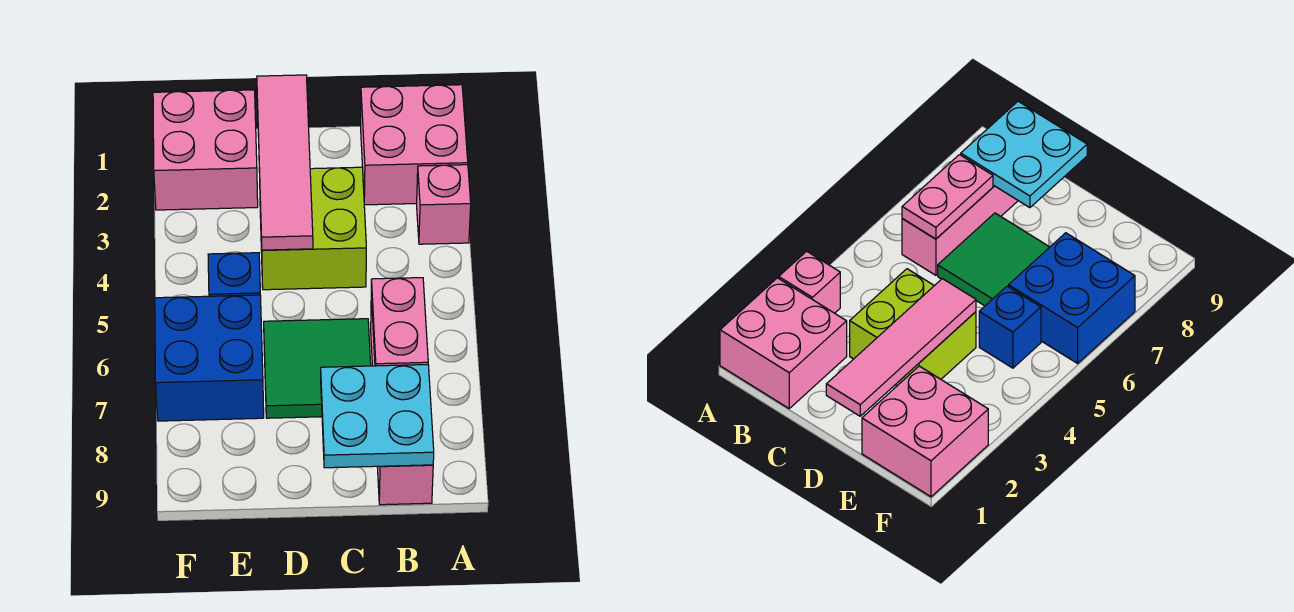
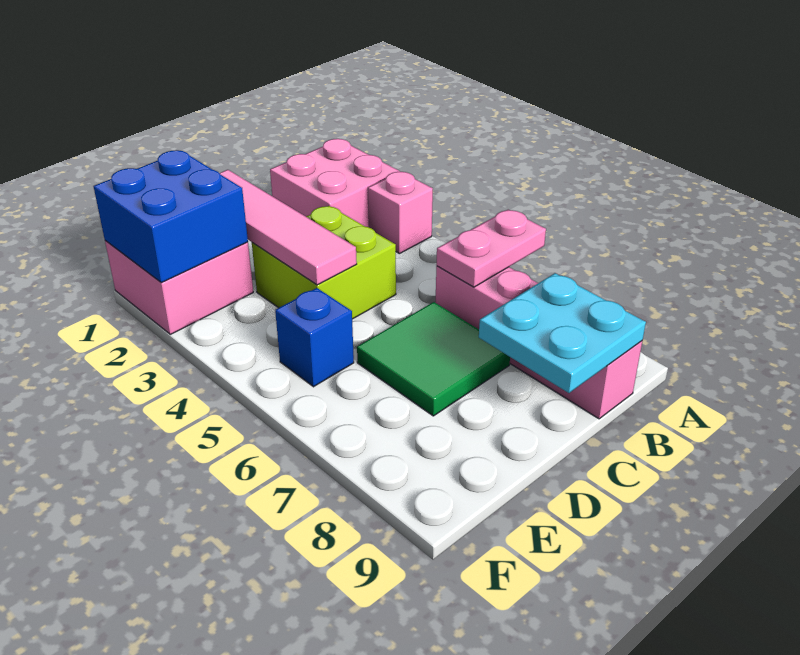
pink 1x2 plate [371,278,428,366] -> pink 1x2 plate turned to [436,210,546,287]
blue 2x2 brick [155,295,264,421] -> blue 2x2 brick moved to [93,150,248,283]

